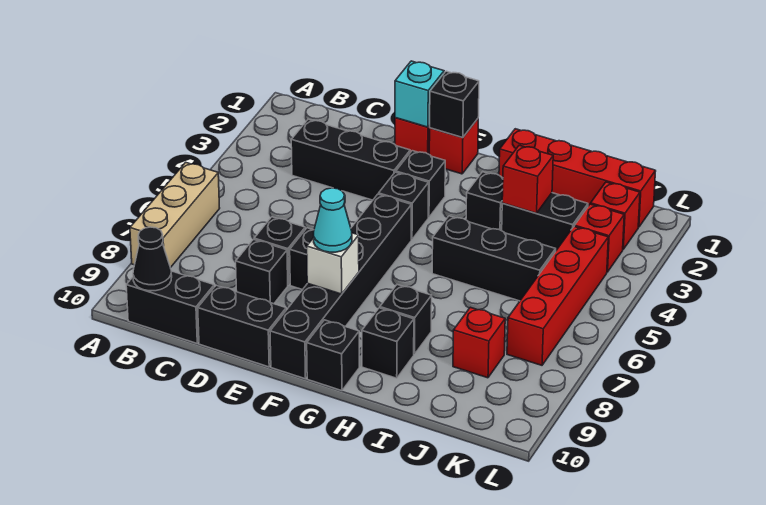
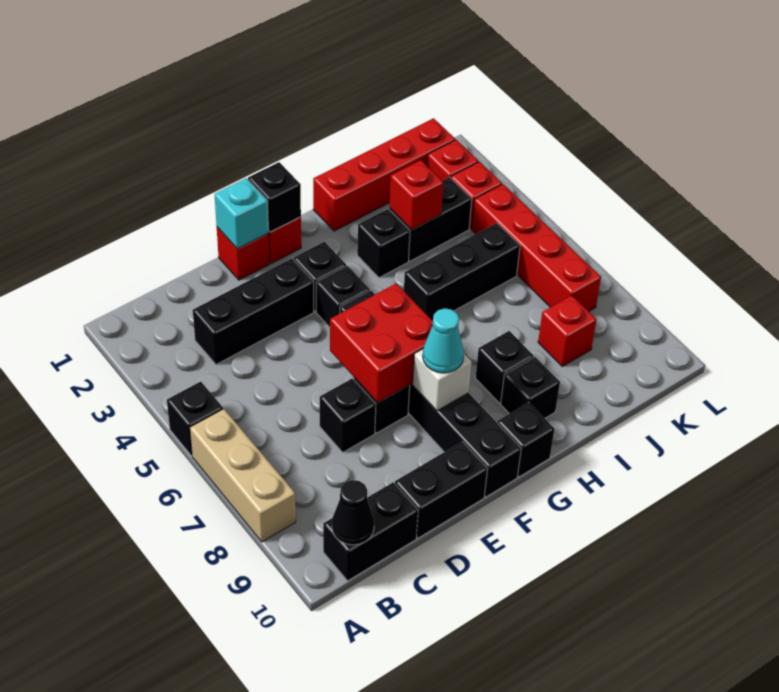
black 1x1 brick [236,239,288,304] -> black 1x1 brick moved to [167,382,223,456]
none -> red 2x2 brick [330,284,433,403]

